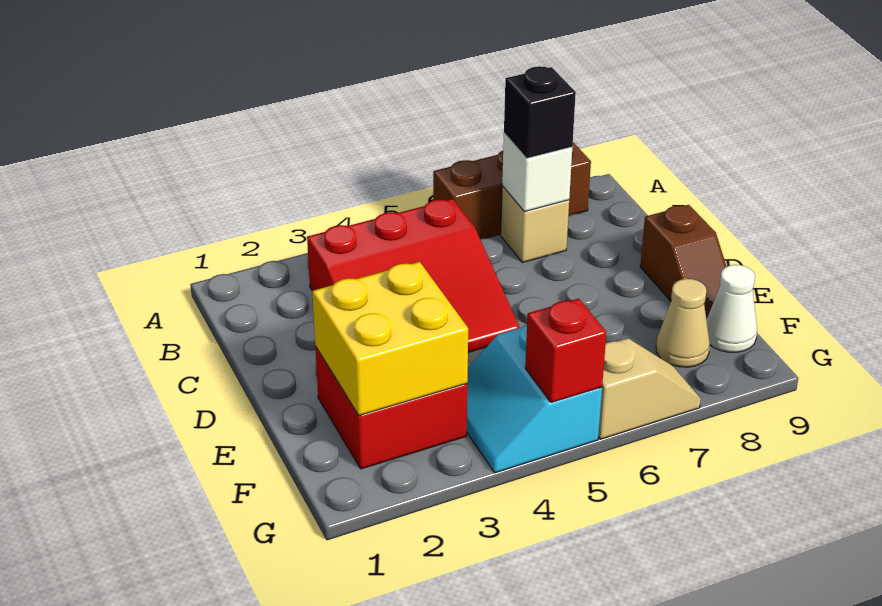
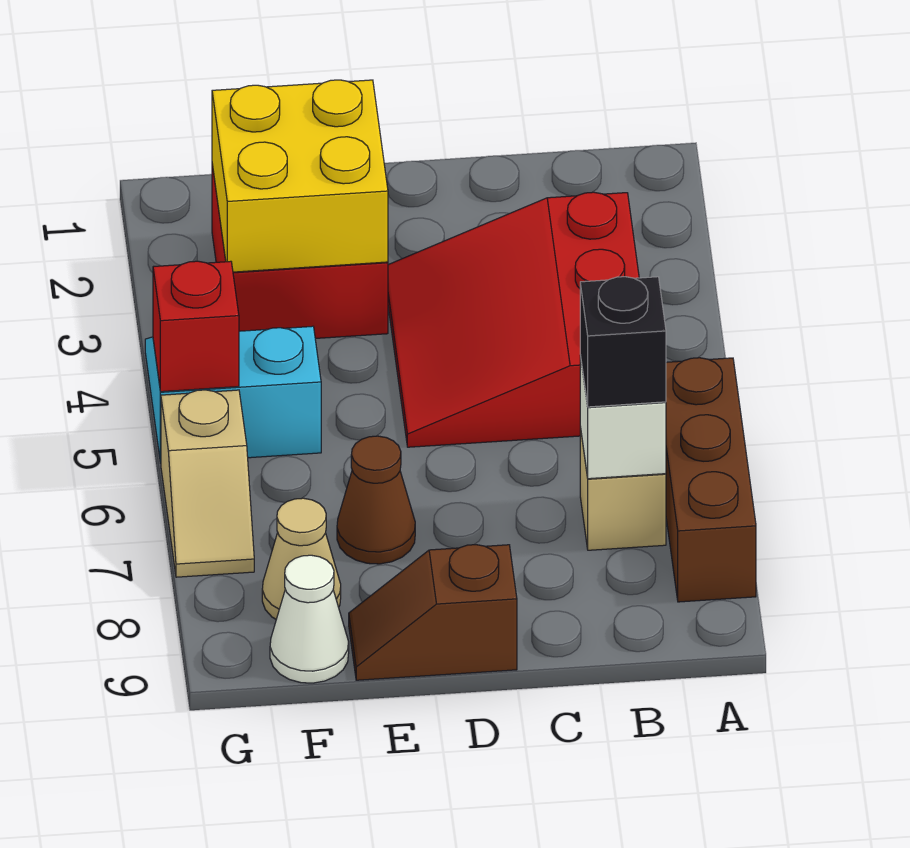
none -> brown 1x1 cone [337,436,415,564]

